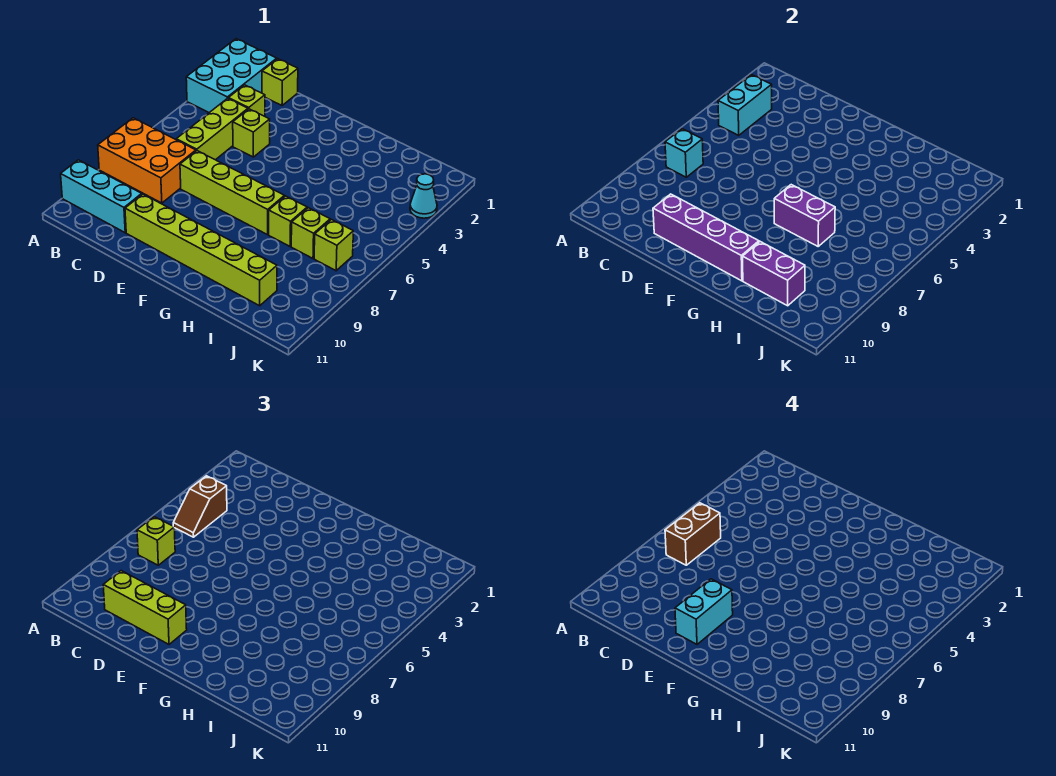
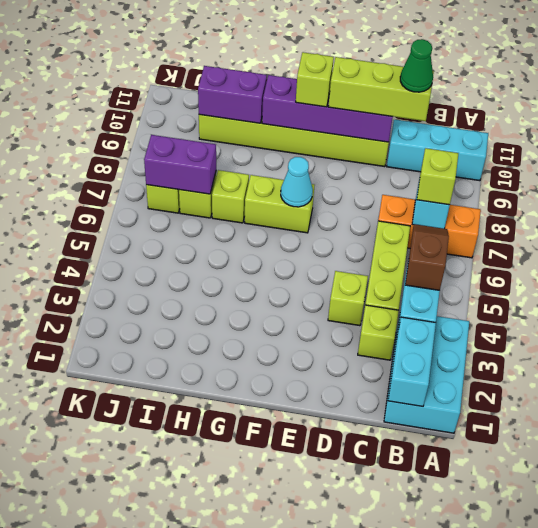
orange 2x3 brick [98,118,196,203] -> orange 1x3 brick [378,195,481,258]
brown 1x2 brick [665,503,721,565] -> none
lime 1x1 brick [262,59,298,105] -> lime 1x1 brick moved to [296,52,334,107]
none -> green 1x1 cone [400,39,433,92]
lime 1x4 brick [180,151,284,235] -> lime 1x2 brick [245,175,314,233]
cyan 1x2 brick [675,579,733,644] -> cyan 1x2 brick moved to [388,317,436,406]
purple 1x2 brick [774,185,835,246] -> purple 1x2 brick moved to [144,135,216,194]
cyan 1x1 cone [410,174,437,218] -> cyan 1x1 cone moved to [281,157,313,207]

